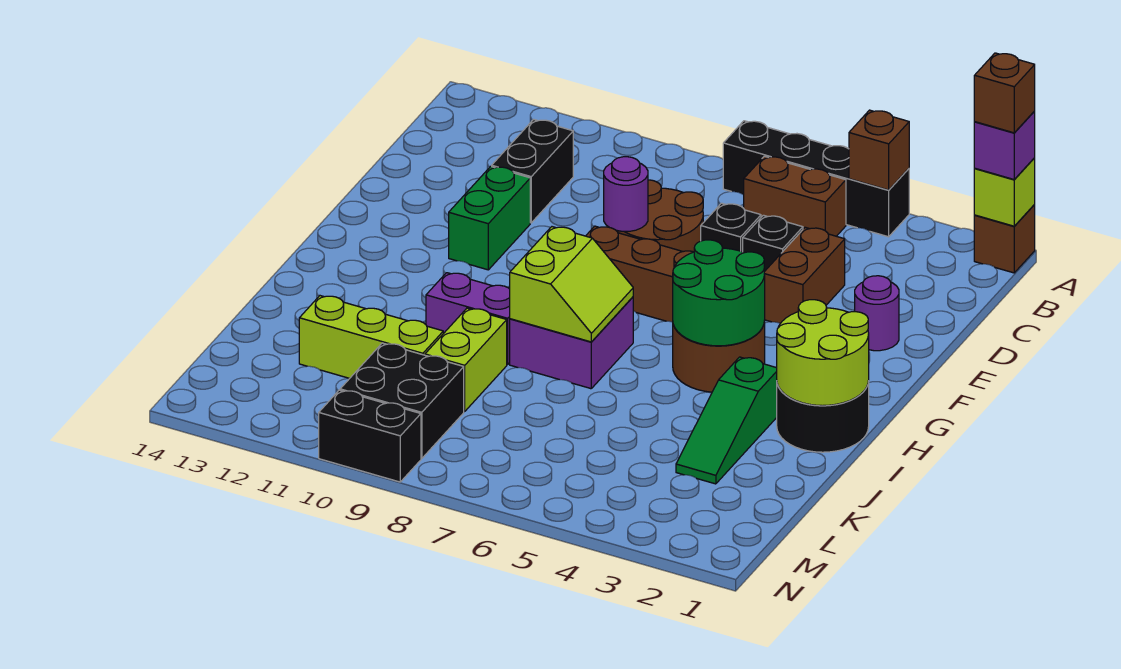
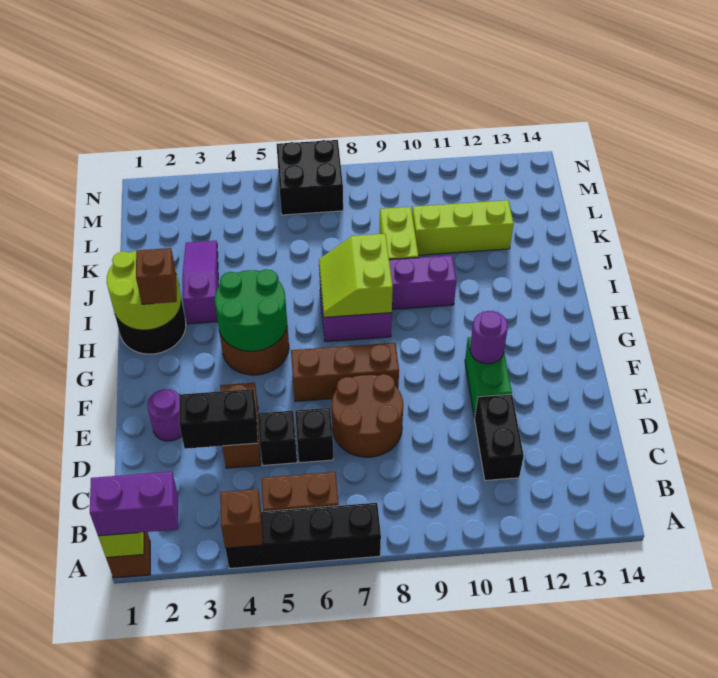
purple 1x1 brick [974,111,1035,179] -> purple 1x2 brick [90,472,178,536]
brown 1x1 brick [974,53,1035,133] -> brown 1x1 brick moved to [136,248,177,304]
purple 1x1 round brick [604,157,648,231] -> purple 1x1 round brick moved to [470,311,508,364]
green 1x3 slope [676,357,777,484] -> purple 1x3 slope [183,241,219,324]
black 2x2 brick [340,343,464,459] -> black 2x2 brick moved to [277,140,343,215]
black 1x2 brick [319,390,421,482] -> black 1x2 brick moved to [179,389,258,449]

